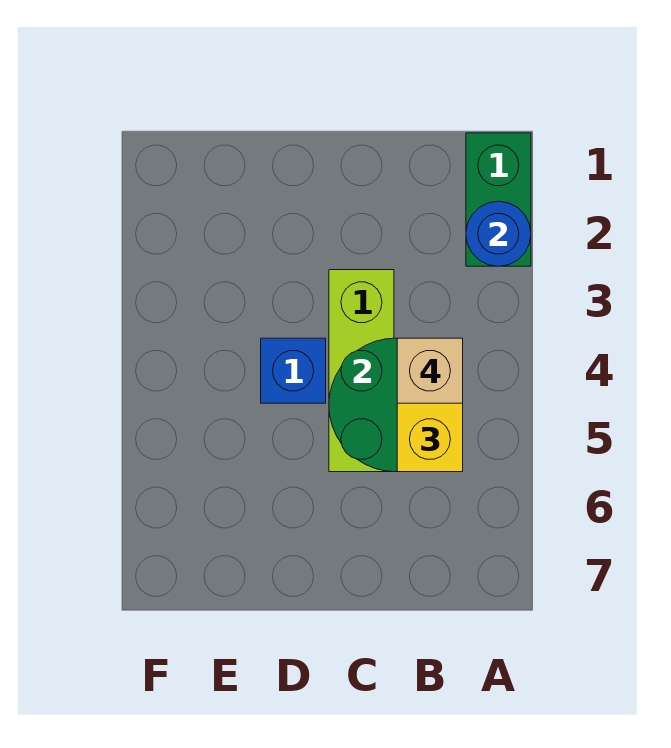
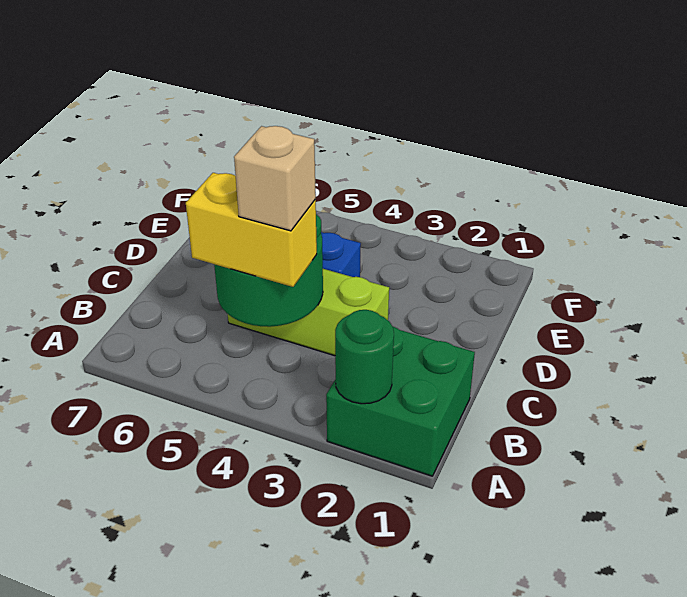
green 1x2 brick [466,133,531,266] -> green 2x2 brick [326,327,475,476]
blue 1x1 round brick [466,201,531,266] -> green 1x1 round brick [335,310,394,404]

